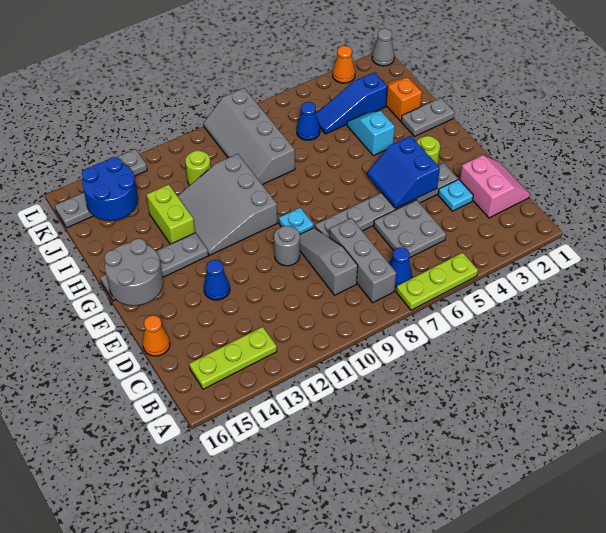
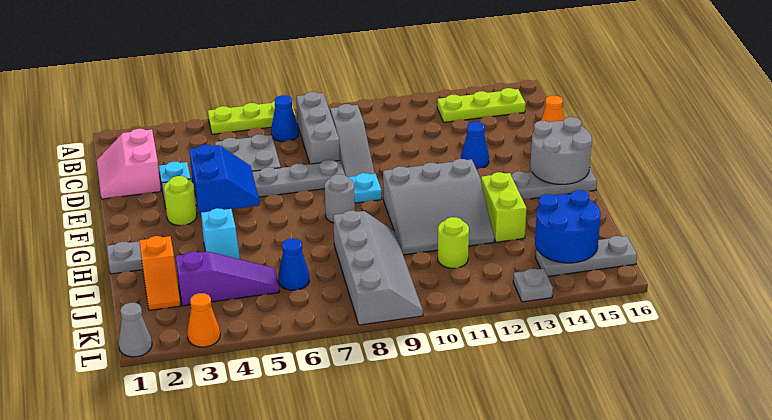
grey 1x1 round brick [274,226,300,266] -> grey 1x1 round brick moved to [324,174,355,223]
grey 3x3 slope [178,154,277,255] -> grey 3x3 slope turned to [383,159,495,255]
blue 1x3 slope [316,72,388,134] -> purple 1x3 slope [176,251,279,306]

